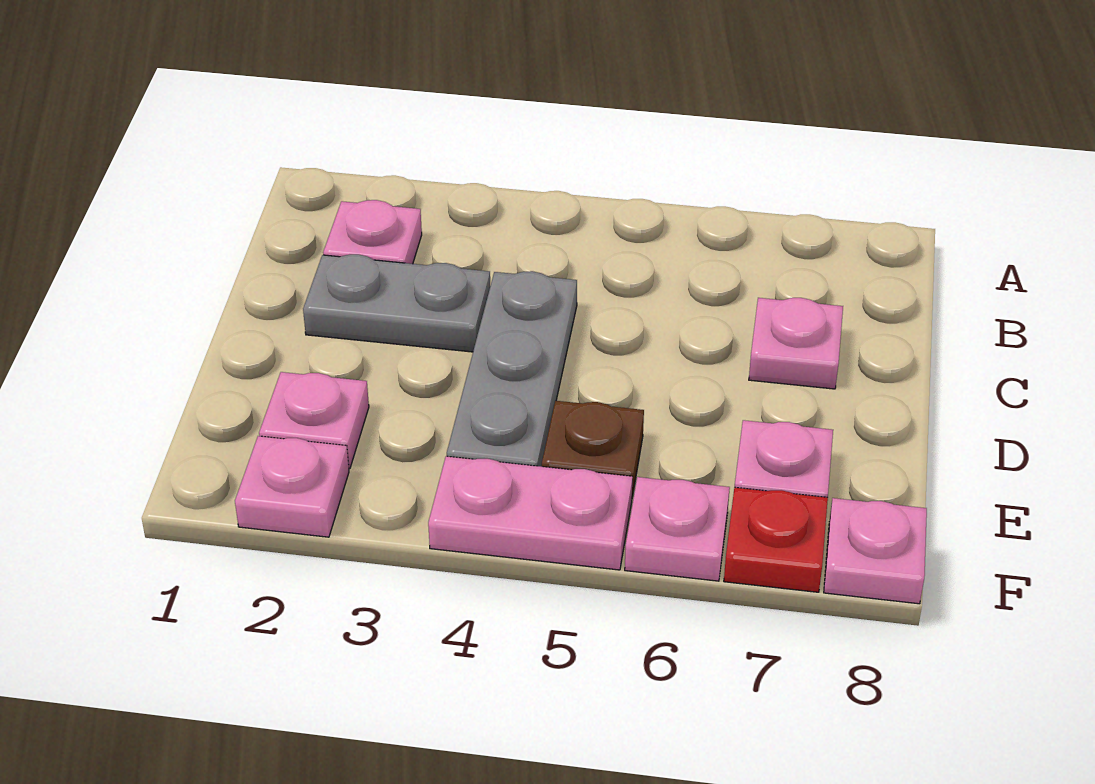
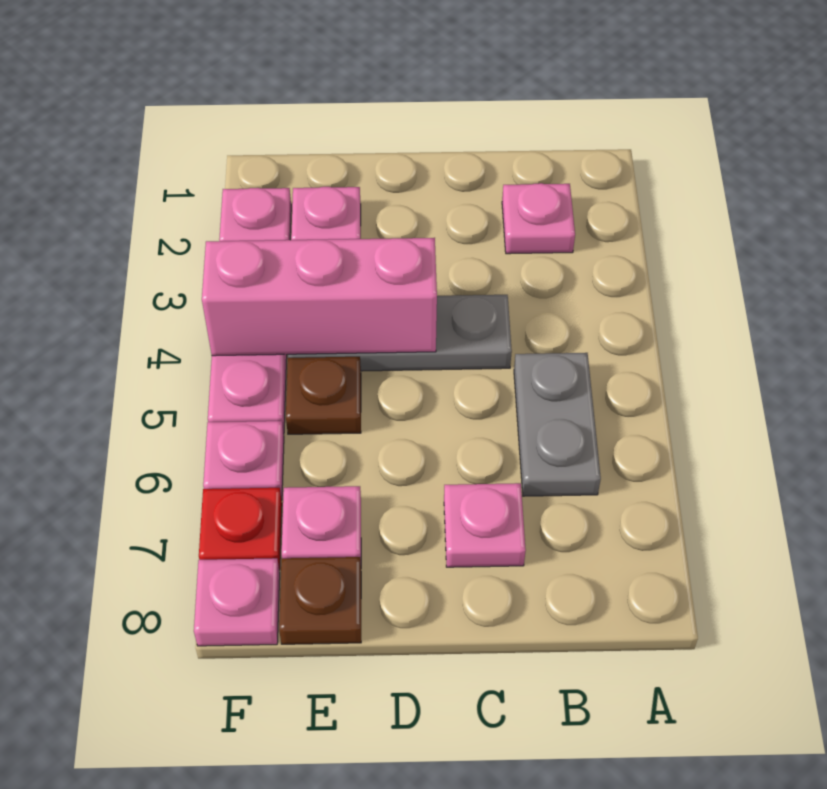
grey 1x2 plate [303,254,490,352] -> grey 1x2 plate moved to [514,353,601,496]
none -> pink 1x3 brick [202,238,437,356]
none -> brown 1x1 plate [279,557,361,644]

